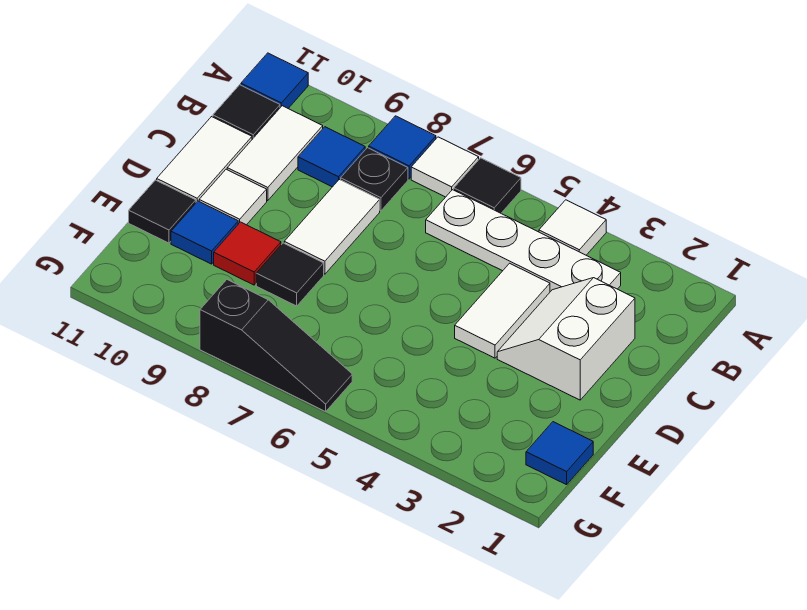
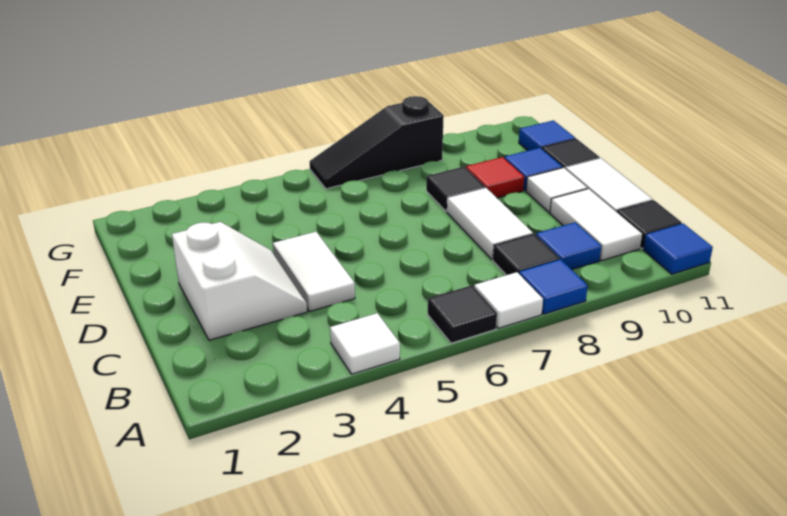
white 1x4 plate [426,190,621,292] -> none
black 1x1 plate [341,148,408,211] -> black 1x1 tile [493,234,559,275]
blue 1x1 tile [526,422,593,485] -> blue 1x1 tile moved to [519,121,575,151]

